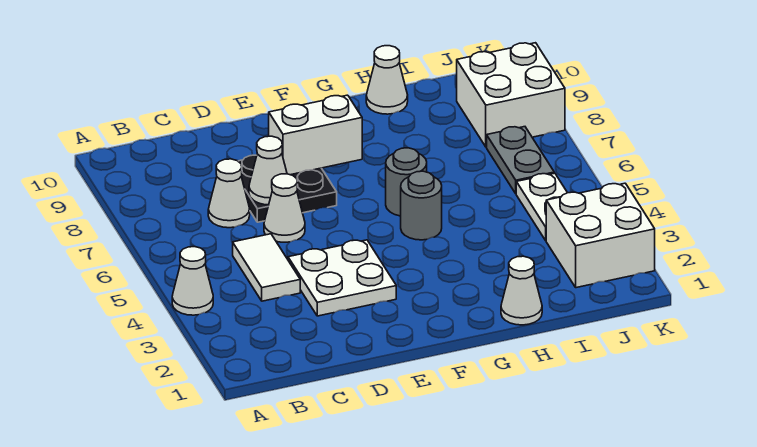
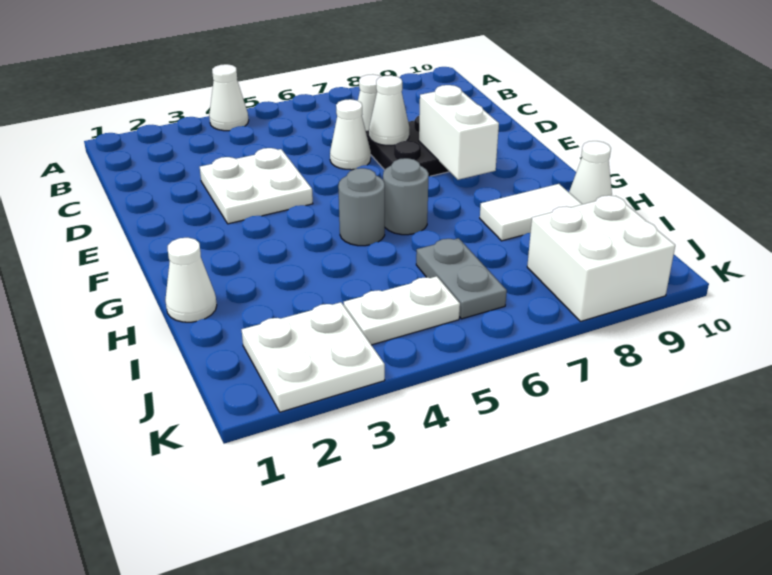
white 1x2 tile [233,234,300,301] -> white 1x2 tile moved to [480,184,582,241]
white 2x2 brick [546,183,655,288] -> white 2x2 plate [242,302,385,412]
grey 1x2 plate [487,127,554,193] -> grey 1x2 plate turned to [416,238,507,319]

